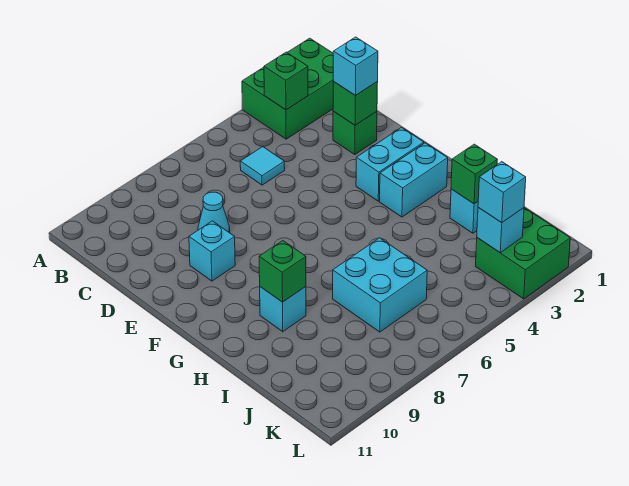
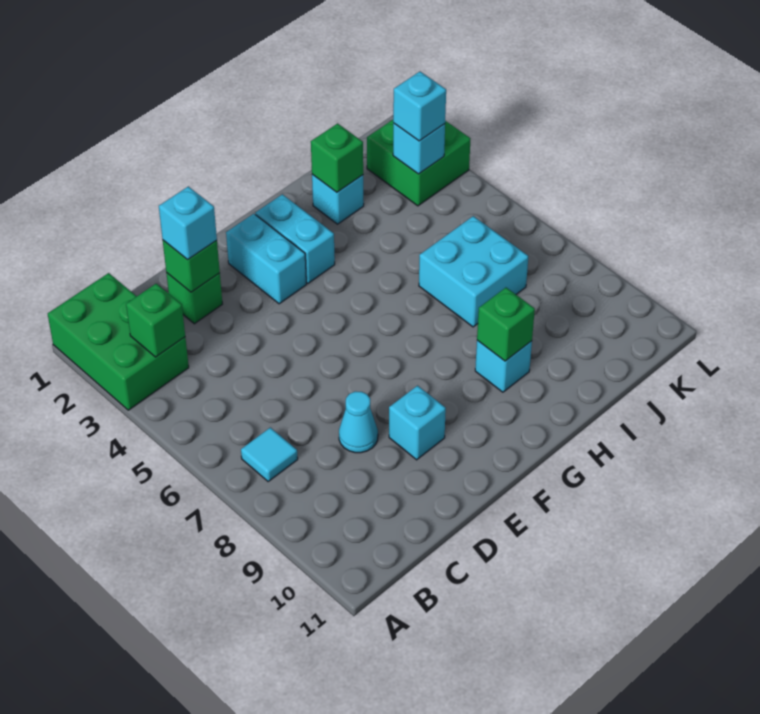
cyan 1x1 tile [240,147,285,185] -> cyan 1x1 tile moved to [241,427,298,481]

